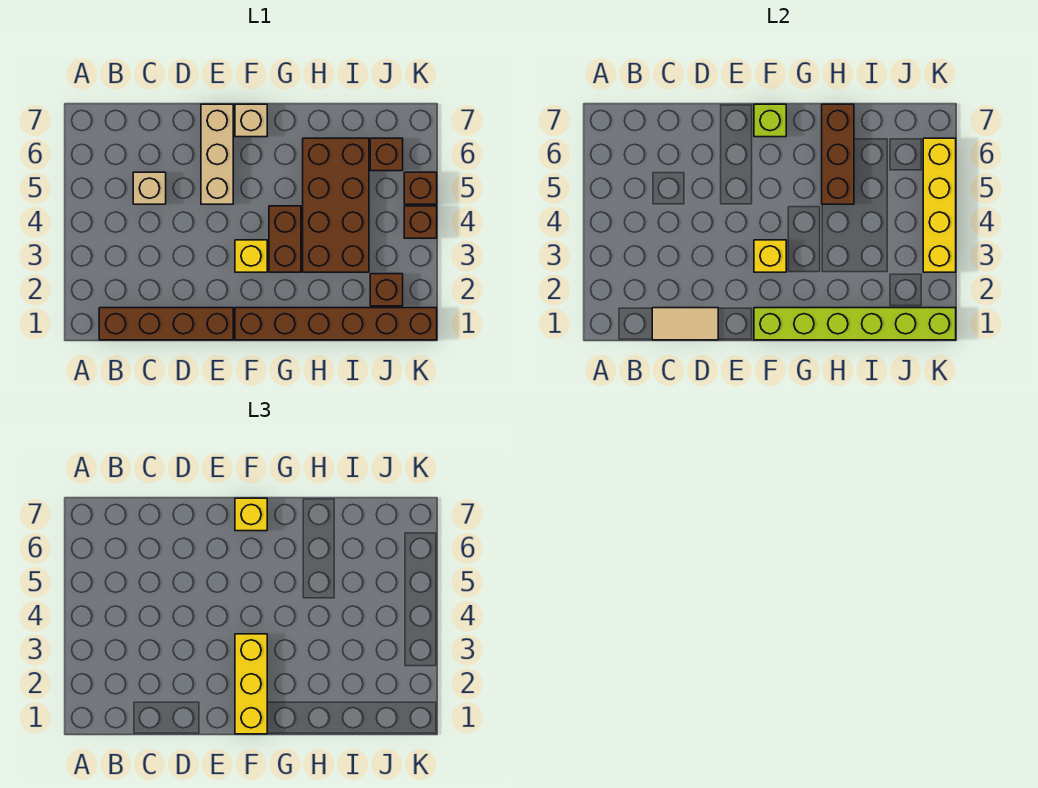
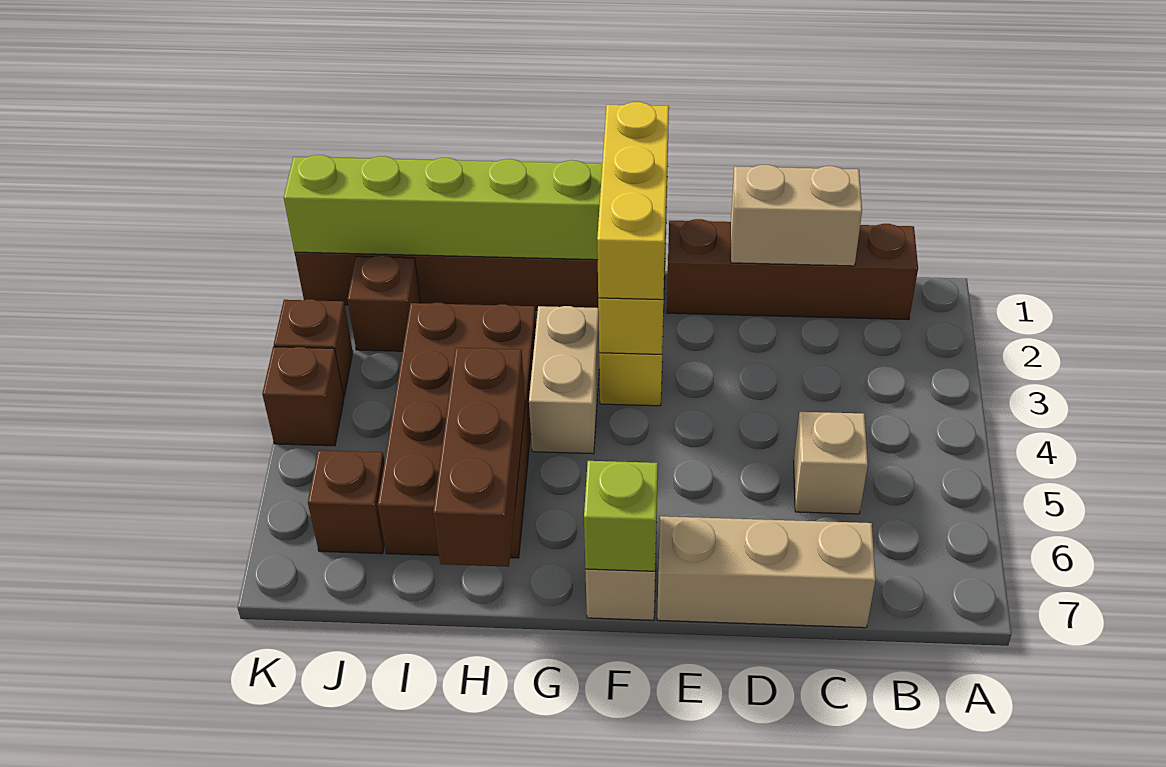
tan 1x2 tile [652,308,718,340] -> tan 1x2 brick [731,165,862,266]
tan 1x3 brick [201,104,233,204] -> tan 1x3 brick turned to [657,516,876,628]
yellow 1x1 brick [235,498,267,531] -> none
brown 1x2 brick [269,206,301,272] -> tan 1x2 brick [529,306,599,454]
yellow 1x4 brick [923,138,956,272] -> none
brown 1x1 brick [404,172,437,204] -> brown 1x1 brick moved to [274,299,353,396]

